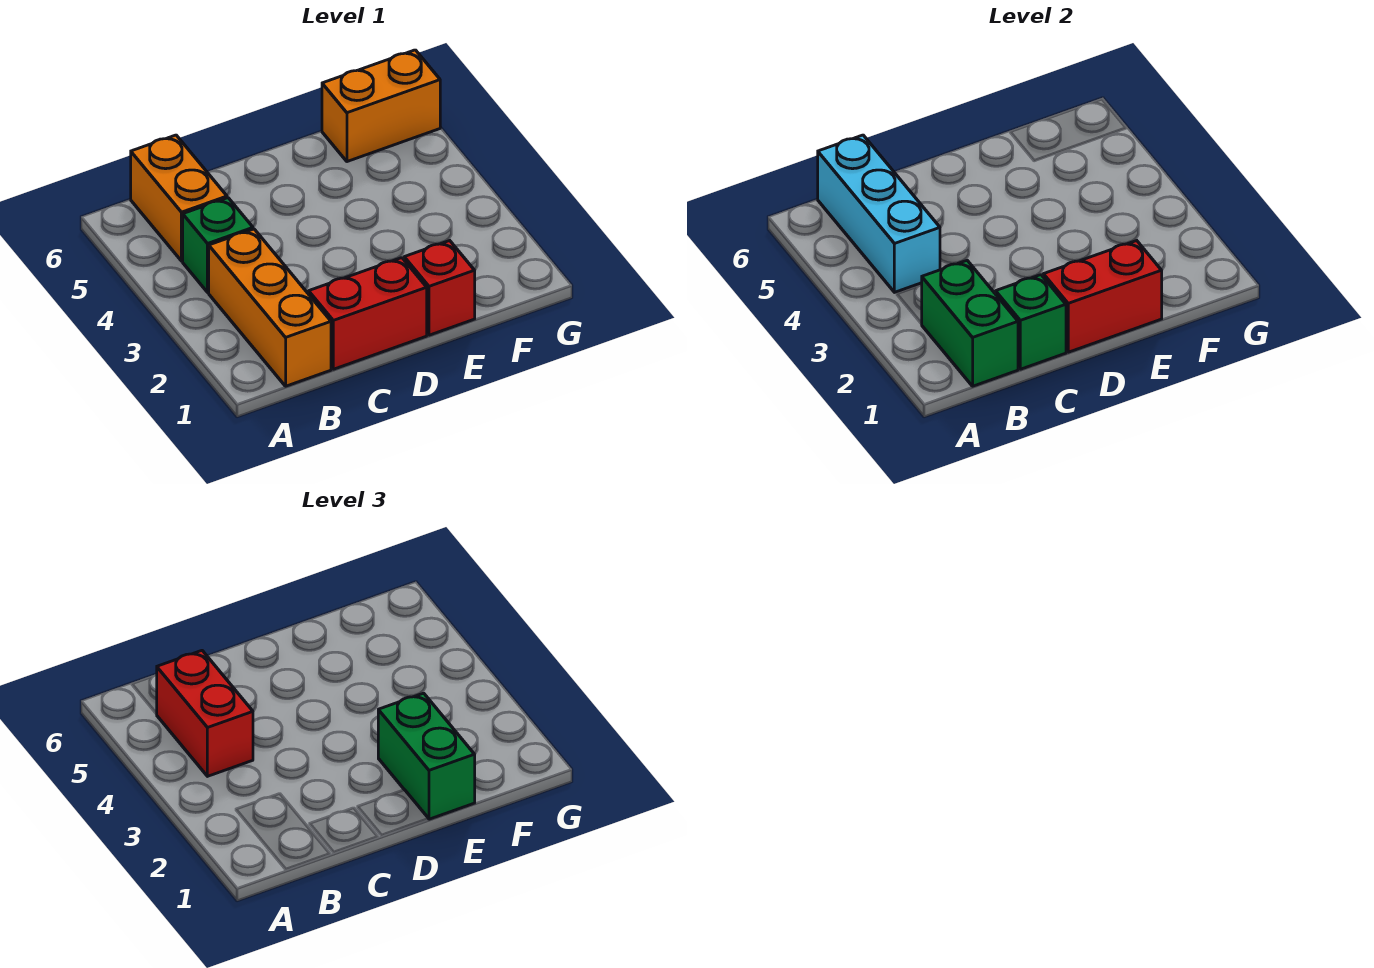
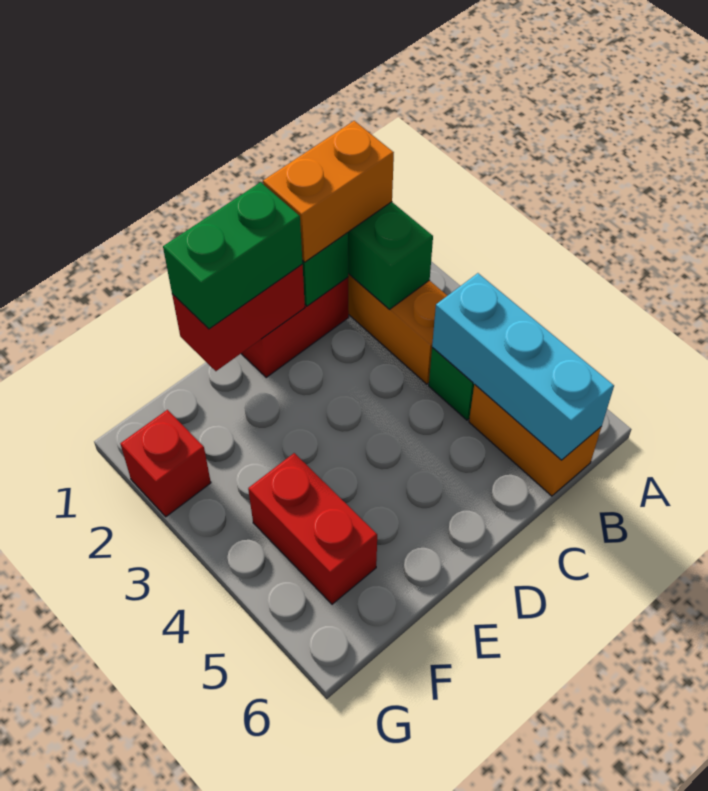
red 1x2 brick [156,651,253,776] -> red 1x2 brick moved to [248,453,377,604]
red 1x1 brick [404,241,475,335] -> red 1x1 brick moved to [120,410,211,517]
green 1x2 brick [378,693,475,819] -> green 1x2 brick turned to [163,182,302,329]
orange 1x2 brick [322,50,440,162] -> orange 1x2 brick moved to [263,121,394,262]

